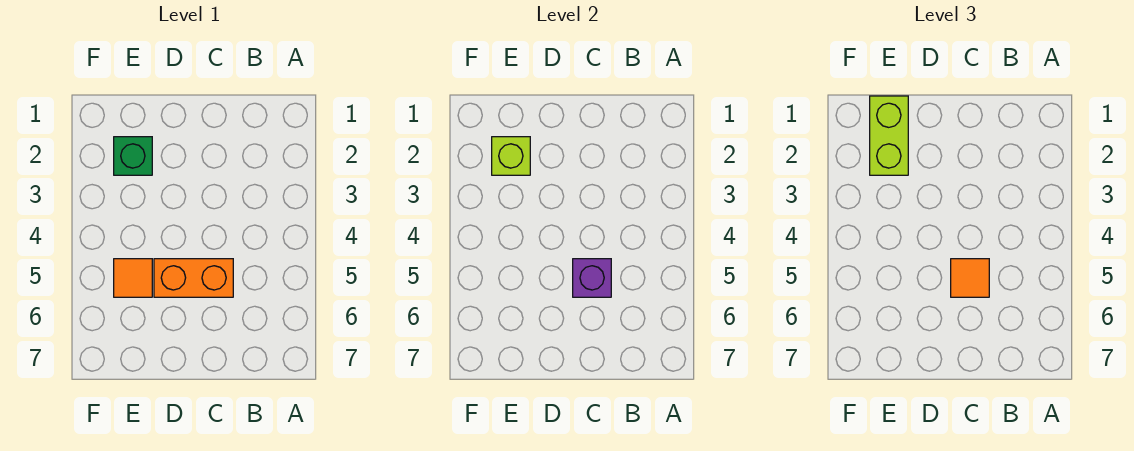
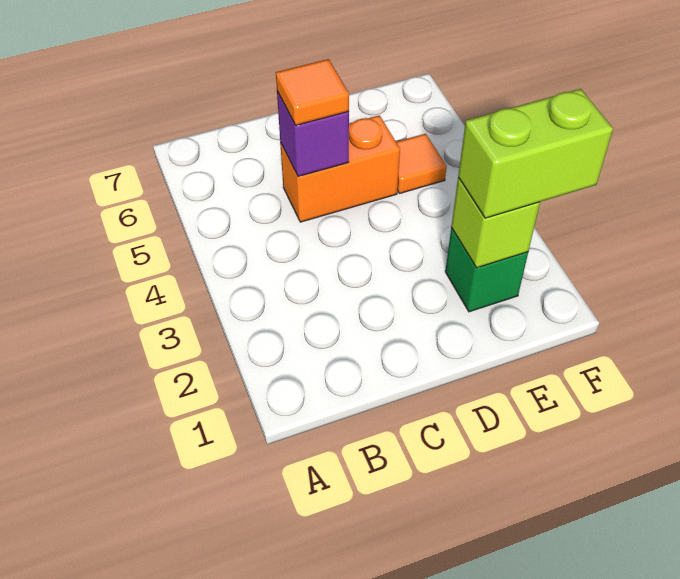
lime 1x2 brick [870,96,908,175] -> lime 1x2 brick turned to [458,89,613,218]

